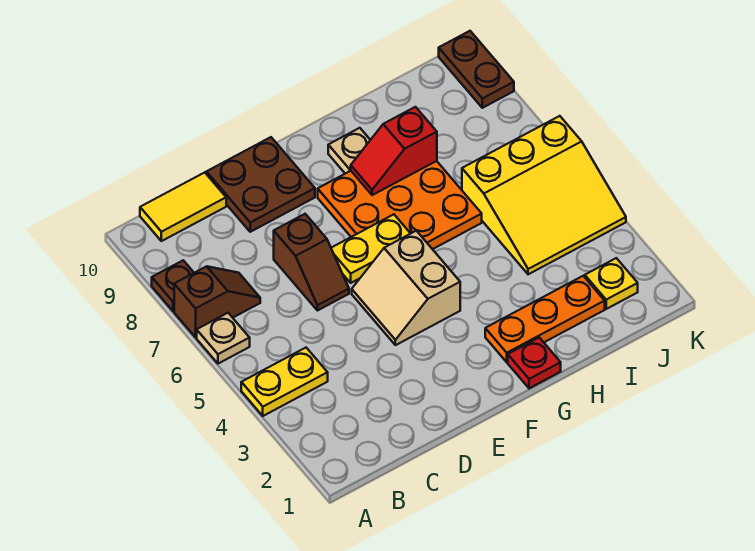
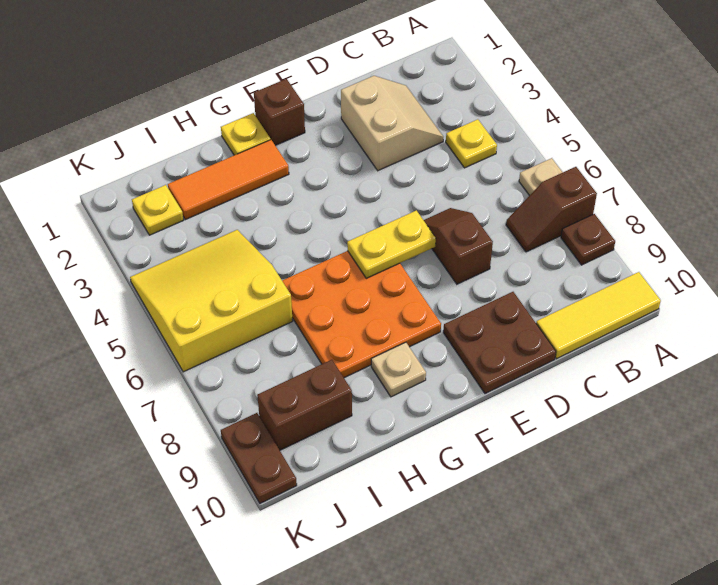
yellow 1x2 plate [241,348,328,416] -> yellow 1x1 plate [446,119,497,168]
yellow 1x2 tile [140,172,226,241] -> yellow 1x3 tile [536,272,661,359]
tan 2x2 slope [352,231,460,345] -> tan 2x2 slope moved to [341,76,443,171]
none -> brown 1x1 brick [254,79,305,146]
red 1x1 plate [508,338,561,388] -> yellow 1x1 plate [221,113,270,155]
orange 1x3 plate [485,276,605,362] -> orange 1x3 tile [168,140,289,220]
red 1x2 slope [351,107,437,195] -> none
none -> brown 1x2 brick [257,360,352,450]

